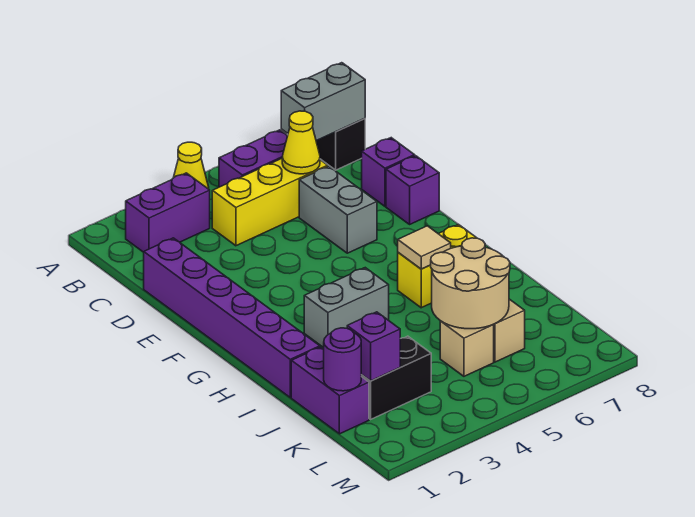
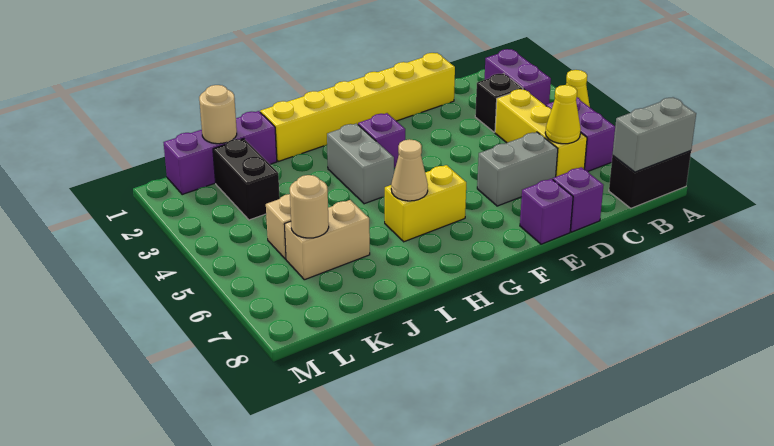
grey 1x2 brick [281,63,365,141] -> grey 1x2 brick turned to [613,97,696,172]
none -> black 1x1 brick [475,73,523,132]
purple 1x6 brick [144,238,320,398] -> yellow 1x6 brick [260,53,455,161]
yellow 1x2 brick [398,224,476,308] -> yellow 1x2 brick turned to [385,165,466,242]
tan 1x1 tile [398,226,451,269] -> tan 1x1 cone [391,139,428,201]
purple 1x2 brick [291,347,369,434] -> purple 1x3 brick [163,111,277,195]
tan 2x2 round brick [431,238,510,329] -> tan 1x1 round brick [290,175,329,238]
purple 1x1 round brick [324,328,361,391] -> tan 1x1 round brick [199,85,237,144]
purple 1x1 brick [347,312,400,381] -> purple 1x1 brick moved to [358,113,405,168]

